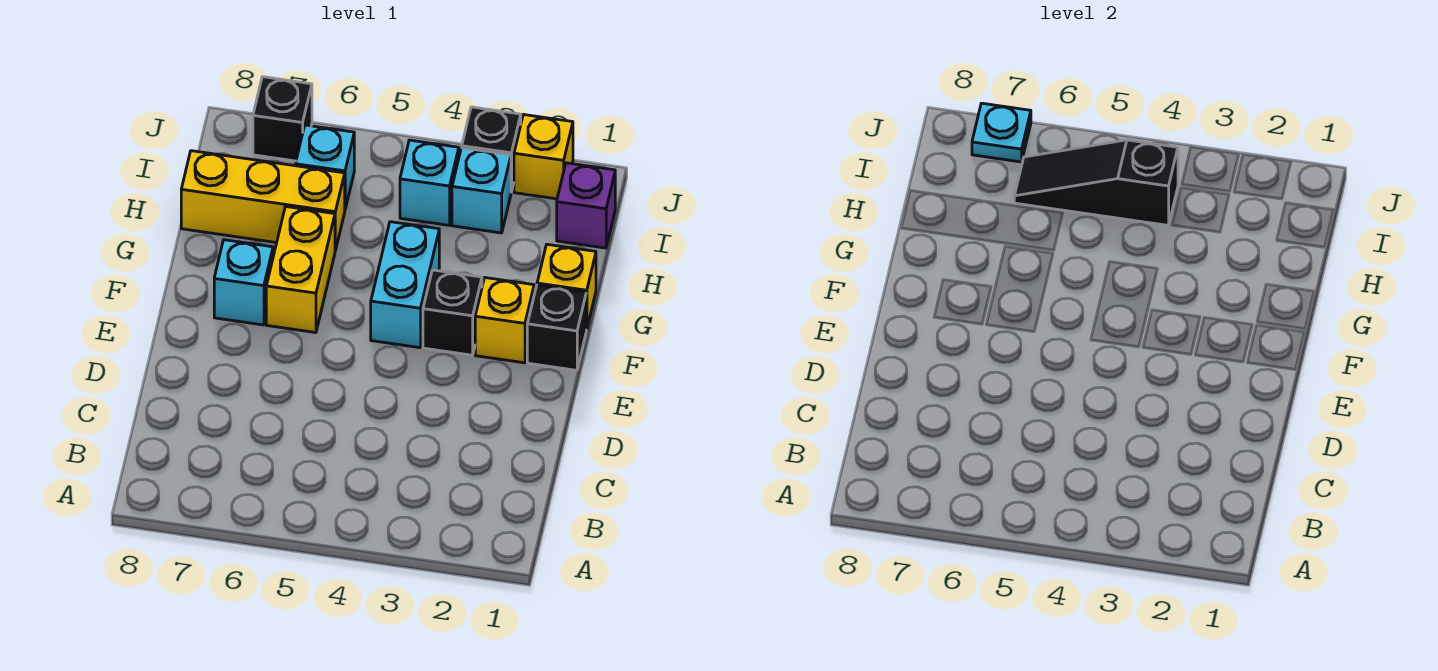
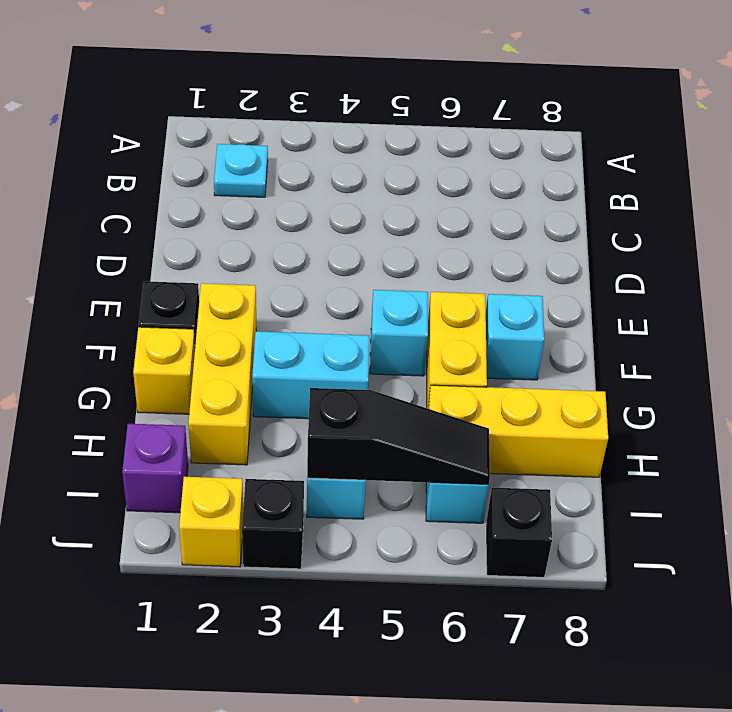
yellow 1x1 brick [475,278,534,363] -> yellow 1x3 brick [188,283,256,465]
black 1x1 brick [423,270,482,355] -> none
cyan 1x2 brick [371,222,439,348] -> cyan 1x2 brick turned to [252,331,369,419]
cyan 1x1 brick [452,148,511,233] -> cyan 1x1 brick moved to [370,290,428,376]
cyan 1x1 plate [972,103,1031,162] -> cyan 1x1 plate moved to [214,144,268,197]

